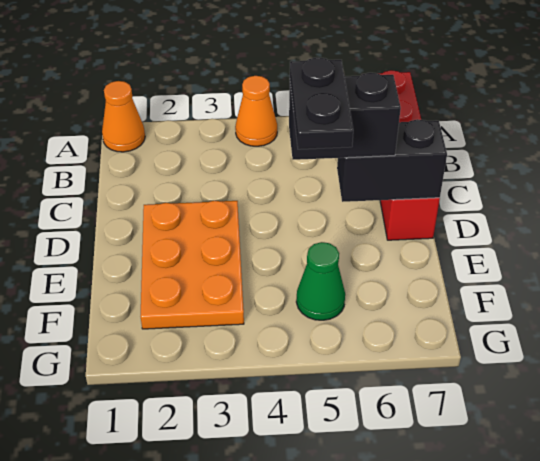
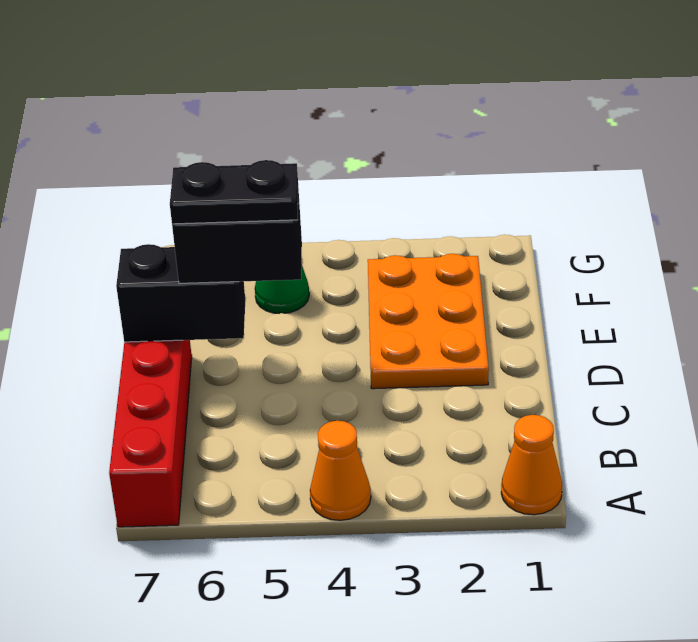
black 1x2 plate [290,57,353,149] -> black 1x2 plate turned to [170,160,298,224]

